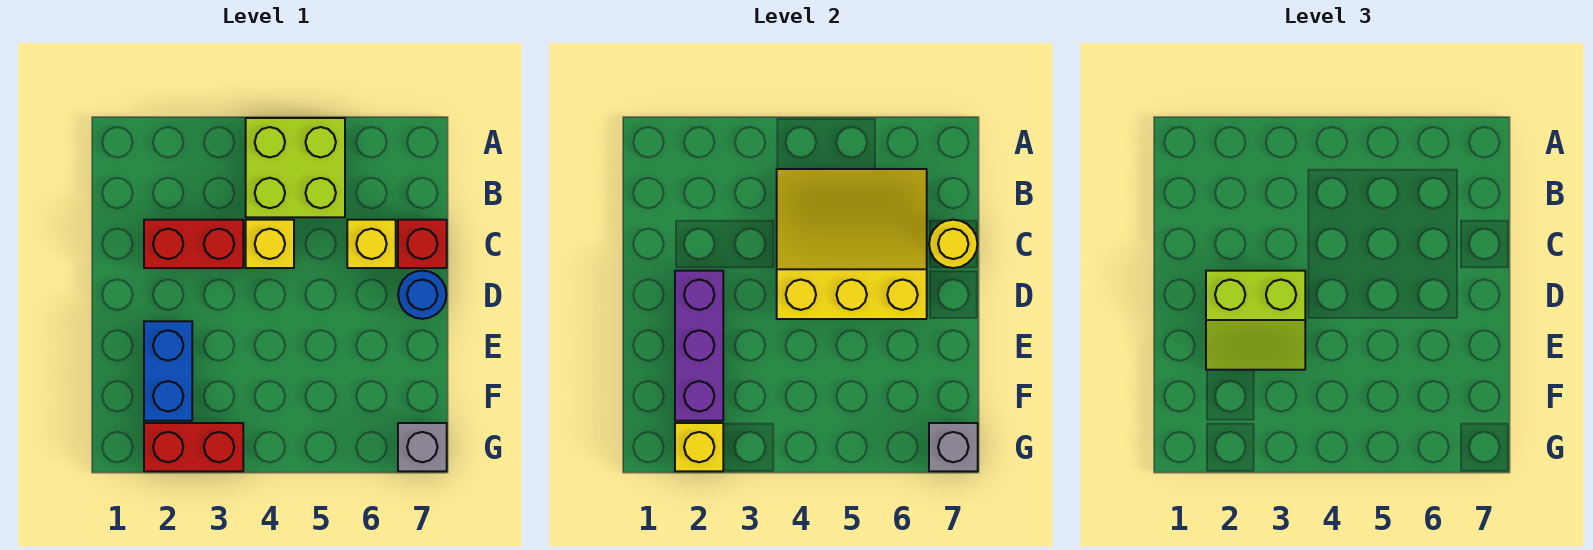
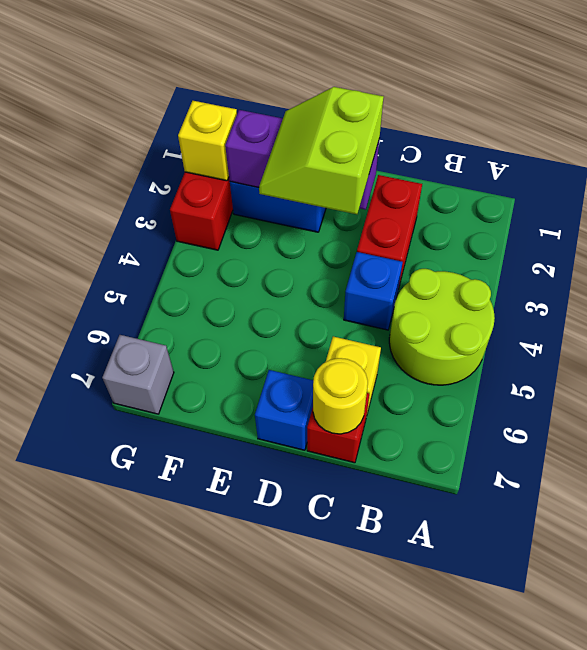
lime 2x2 brick [246,118,345,217] -> lime 2x2 round brick [389,269,495,385]
yellow 3x3 slope [777,169,927,319] -> none
yellow 1x1 brick [246,220,294,268] -> blue 1x1 brick [344,252,403,330]
blue 1x1 round brick [398,271,446,319] -> blue 1x1 brick [255,370,313,450]
grey 1x1 brick [929,423,978,471] -> none

